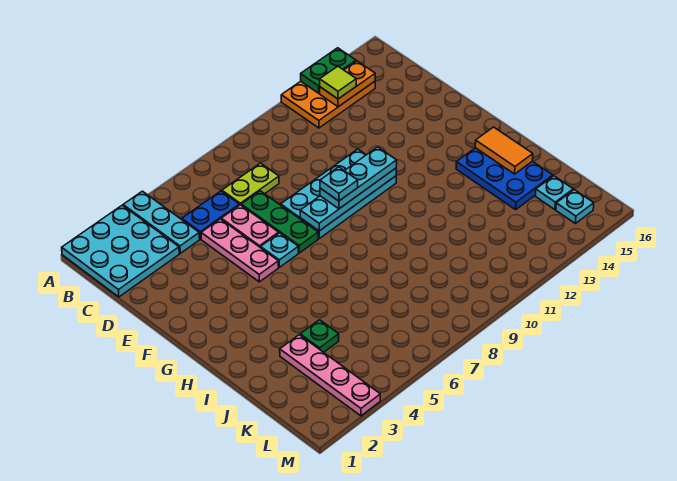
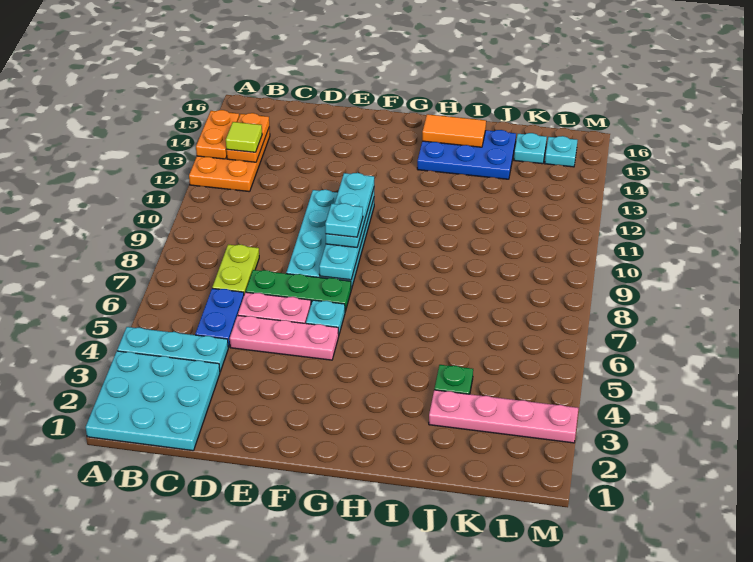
green 1x2 plate [301,48,356,93] -> orange 1x2 plate [196,110,239,159]

